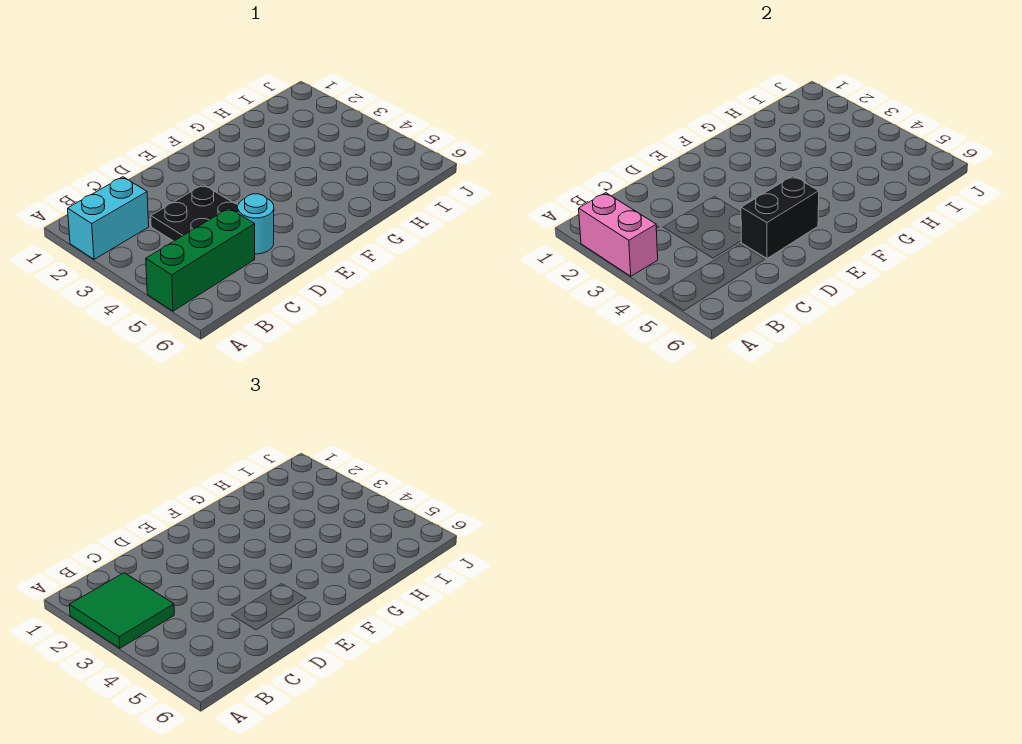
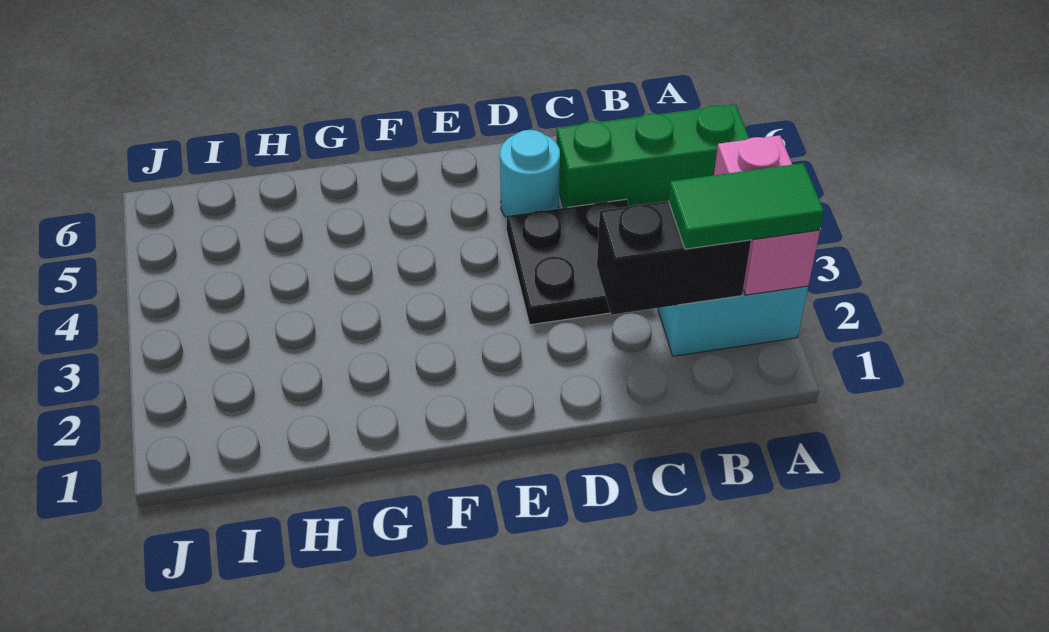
green 2x2 tile [69,573,174,648] -> green 1x2 tile [668,163,824,249]
black 1x2 brick [741,176,819,258] -> black 1x2 brick moved to [597,201,751,315]

